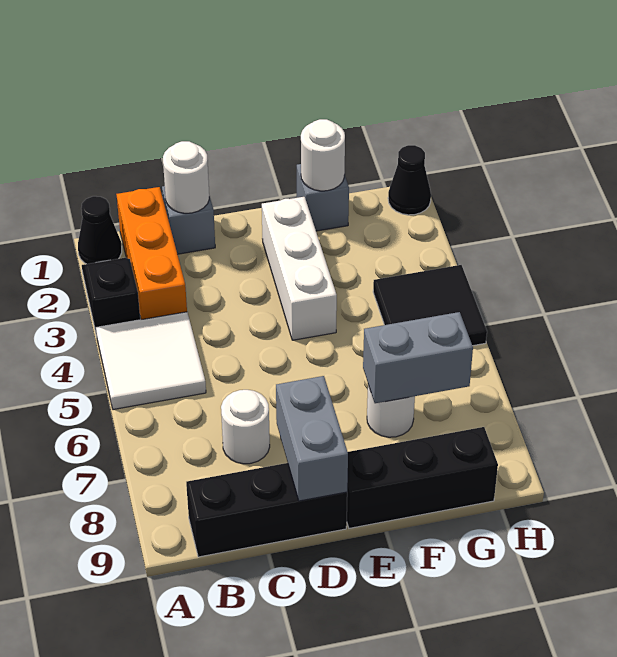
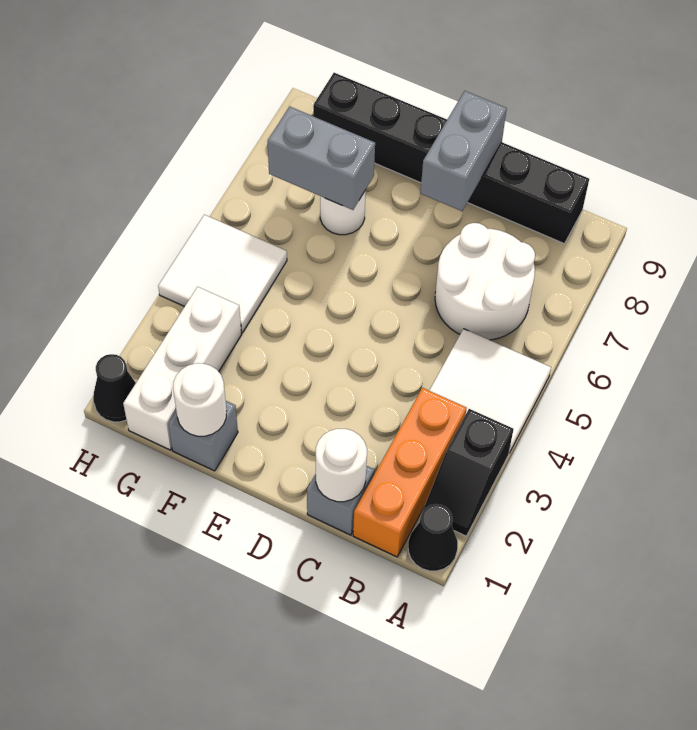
white 1x1 round brick [221,390,270,464] -> white 2x2 round brick [435,223,535,340]
white 1x3 brick [262,197,337,340] -> white 1x3 brick moved to [123,287,242,450]
black 2x2 tile [373,265,487,346] -> white 2x2 tile [158,215,287,333]

